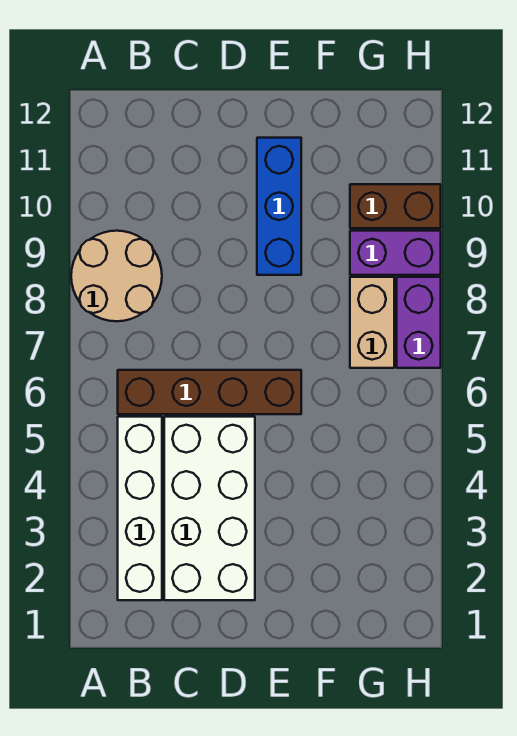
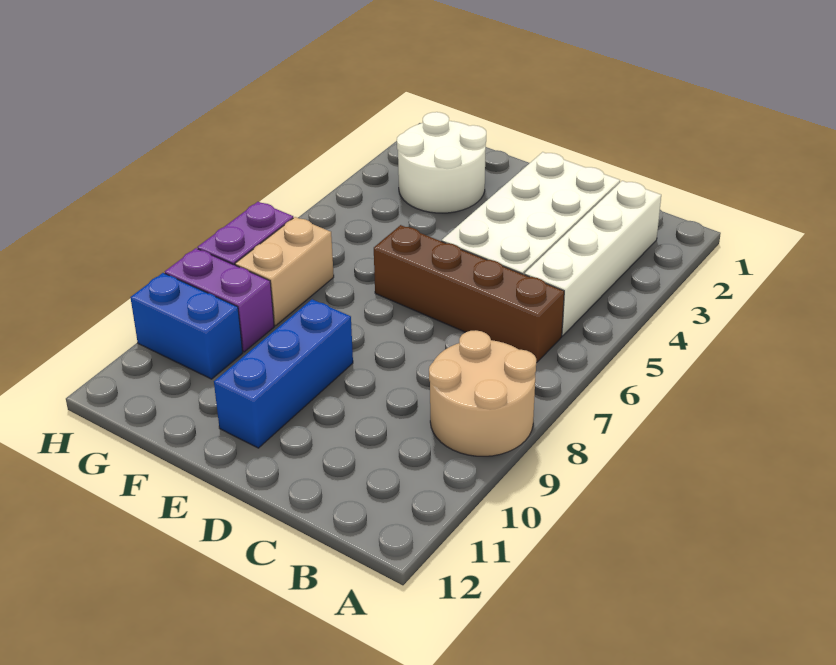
none -> white 2x2 round brick [397,112,486,213]
brown 1x2 brick [350,184,441,228] -> blue 1x2 brick [130,273,243,379]

